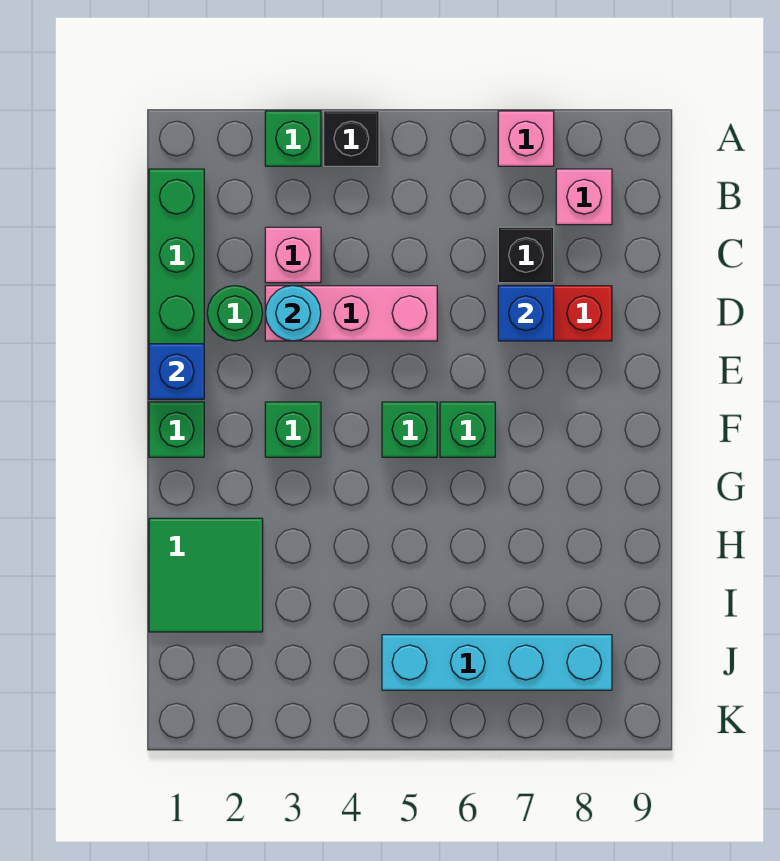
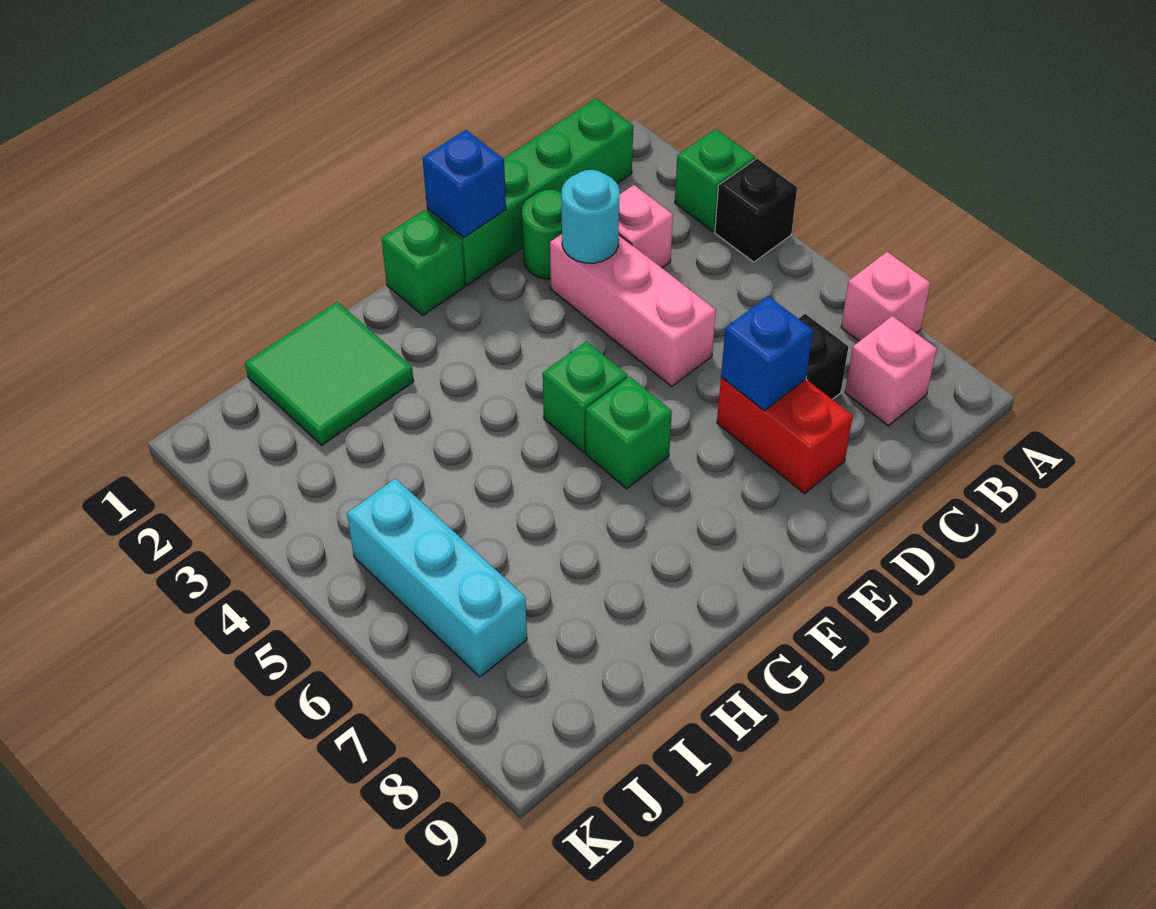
green 1x1 brick [265,402,321,457] -> none
cyan 1x4 brick [382,635,612,690] -> cyan 1x3 brick [347,478,527,677]

